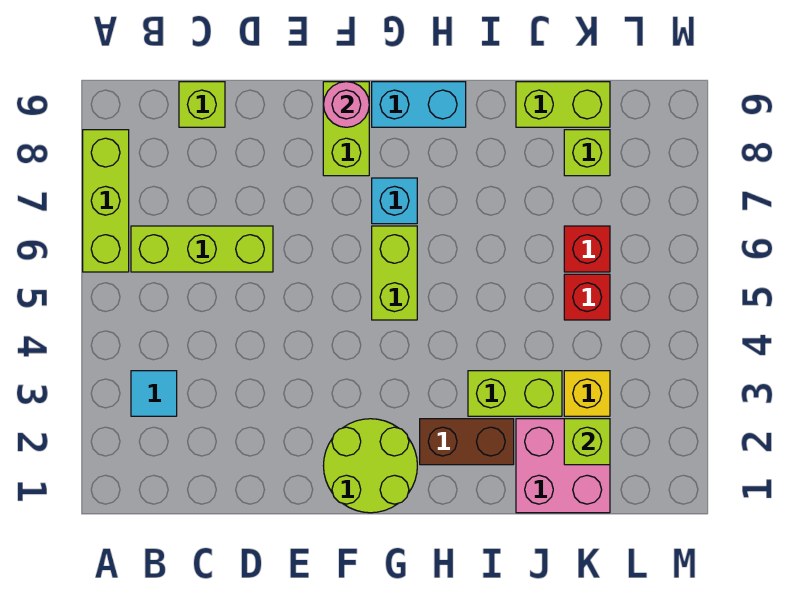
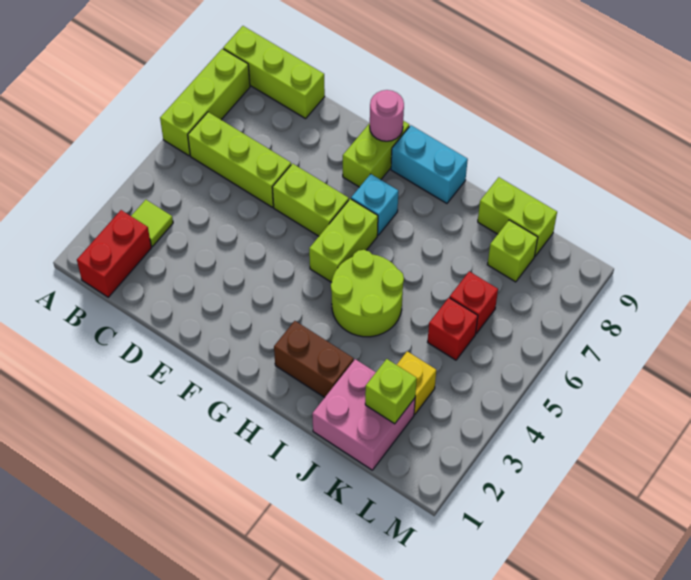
none -> red 1x2 brick [77,210,152,297]
cyan 1x1 tile [131,371,177,416] -> lime 1x1 tile [131,200,173,246]
lime 1x1 brick [179,82,225,127] -> lime 1x3 brick [223,26,325,119]
lime 2x2 round brick [323,419,417,513] -> lime 2x2 round brick moved to [331,250,404,337]
lime 1x2 brick [468,371,562,416] -> lime 1x2 brick moved to [272,164,349,236]

